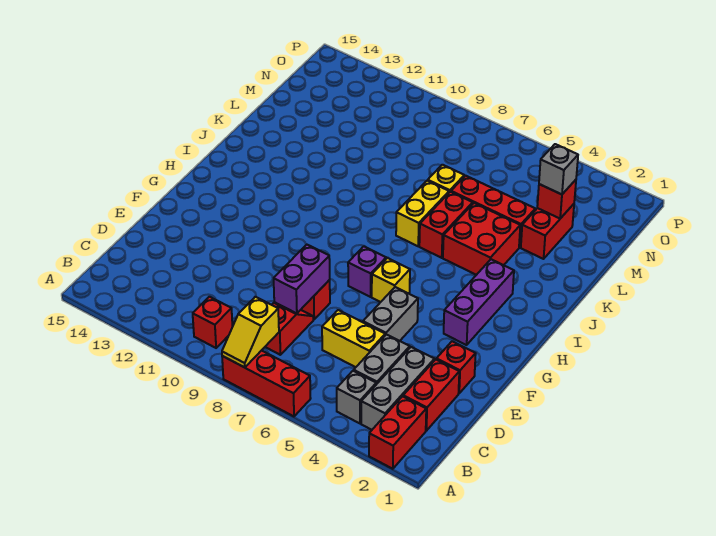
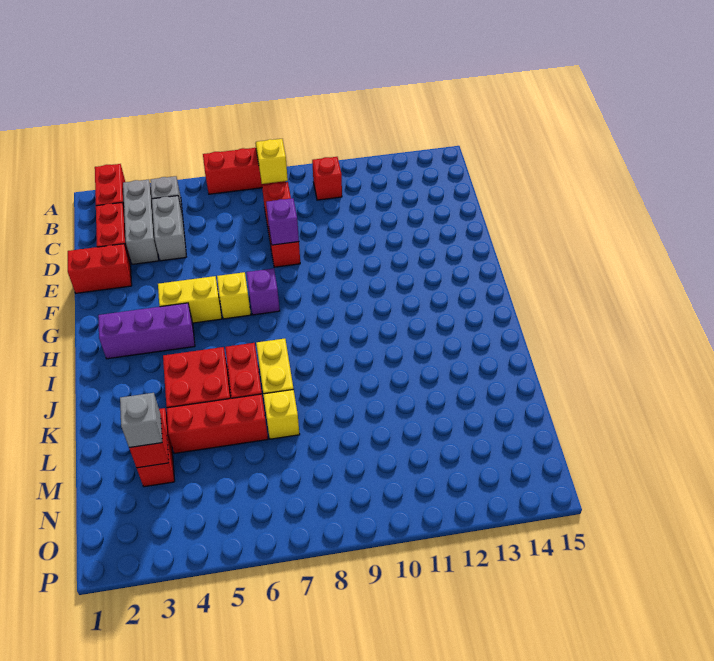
yellow 1x2 brick [322,310,385,367] -> yellow 1x2 brick moved to [158,276,222,323]
purple 1x2 brick [274,245,330,313] -> purple 1x1 brick [266,198,299,245]
red 1x1 brick [436,341,476,393] -> red 1x2 brick [68,244,132,293]
grey 1x2 brick [363,287,418,341] -> none
purple 1x3 brick [444,259,514,345] -> purple 1x3 brick turned to [98,303,195,359]

